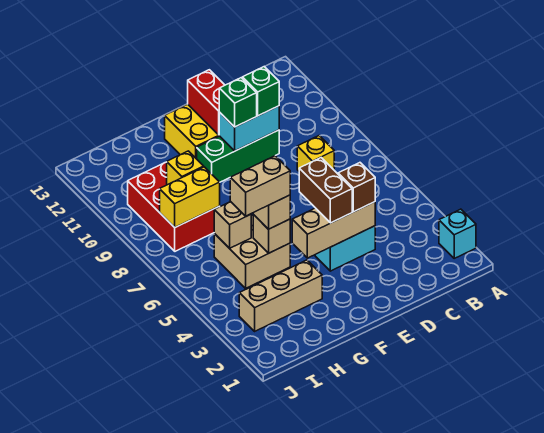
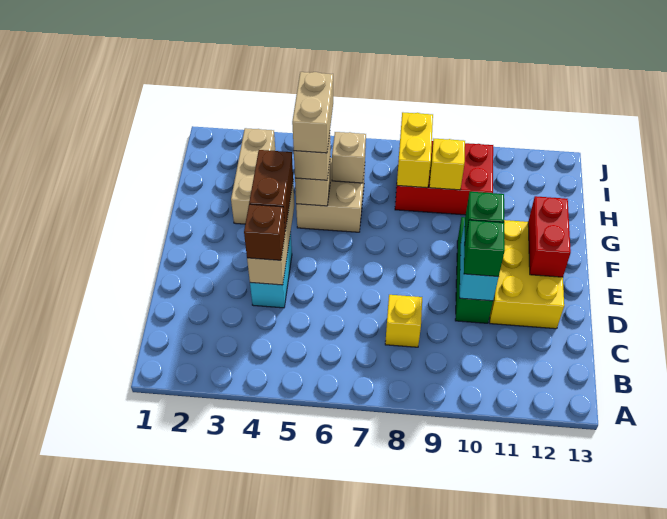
cyan 1x1 brick [439,209,476,258] -> none
brown 1x2 brick [299,158,352,223] -> brown 1x2 brick turned to [249,150,293,230]
red 1x2 brick [188,70,225,135] -> red 1x2 brick turned to [528,196,571,277]

